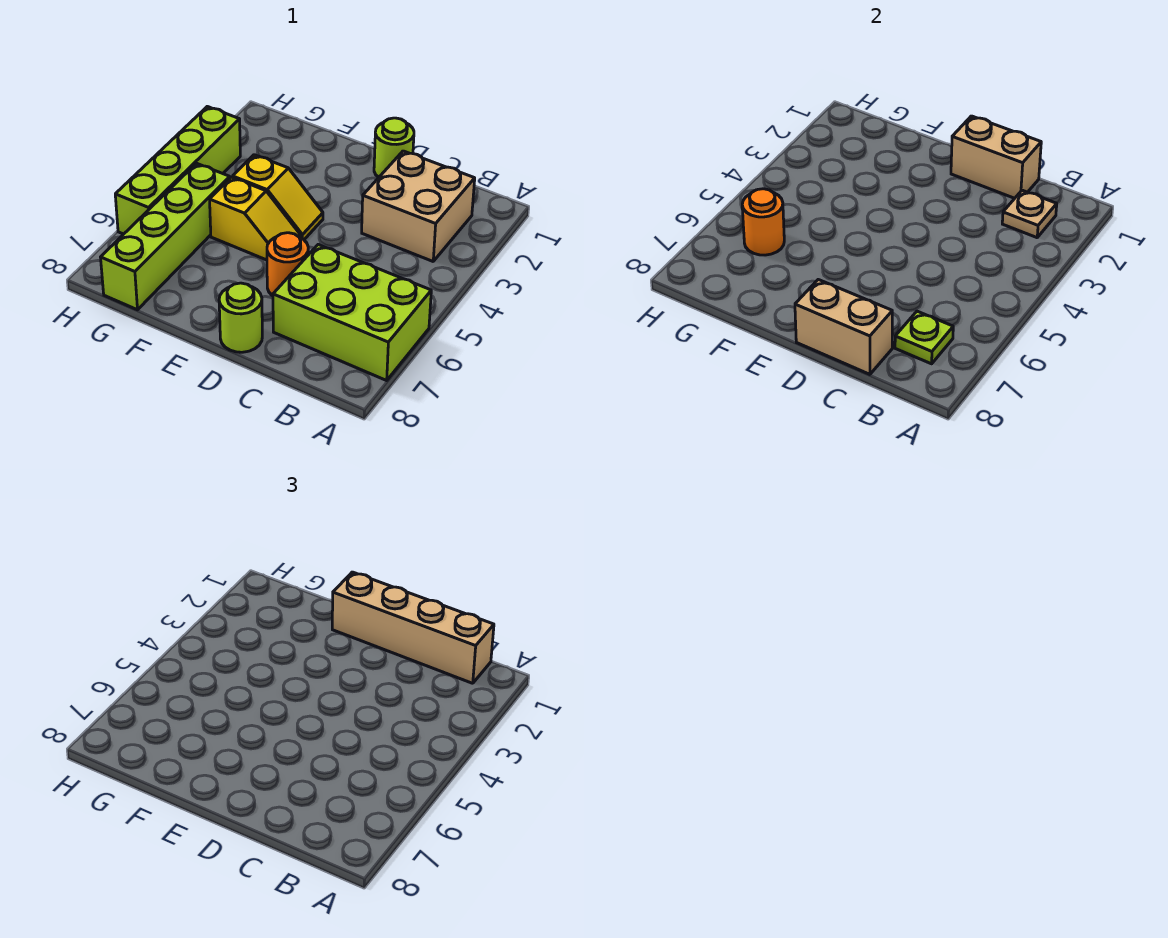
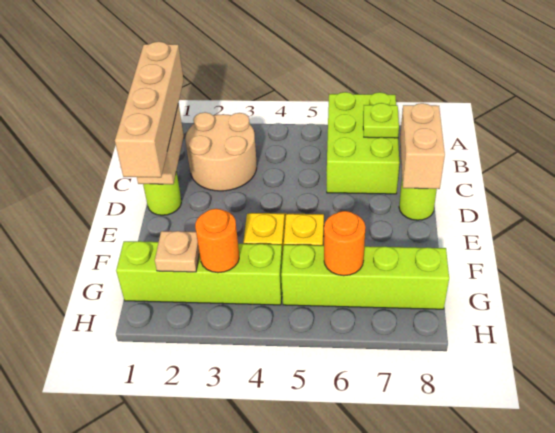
tan 2x2 brick [362,151,475,261] -> tan 2x2 round brick [185,112,257,191]
tan 1x1 plate [1002,190,1057,238] -> tan 1x1 plate moved to [155,231,199,272]
orange 1x1 round brick [267,233,308,296] -> orange 1x1 round brick moved to [195,209,239,273]
lime 1x4 brick [115,107,240,234] -> lime 1x4 brick moved to [116,241,282,305]

